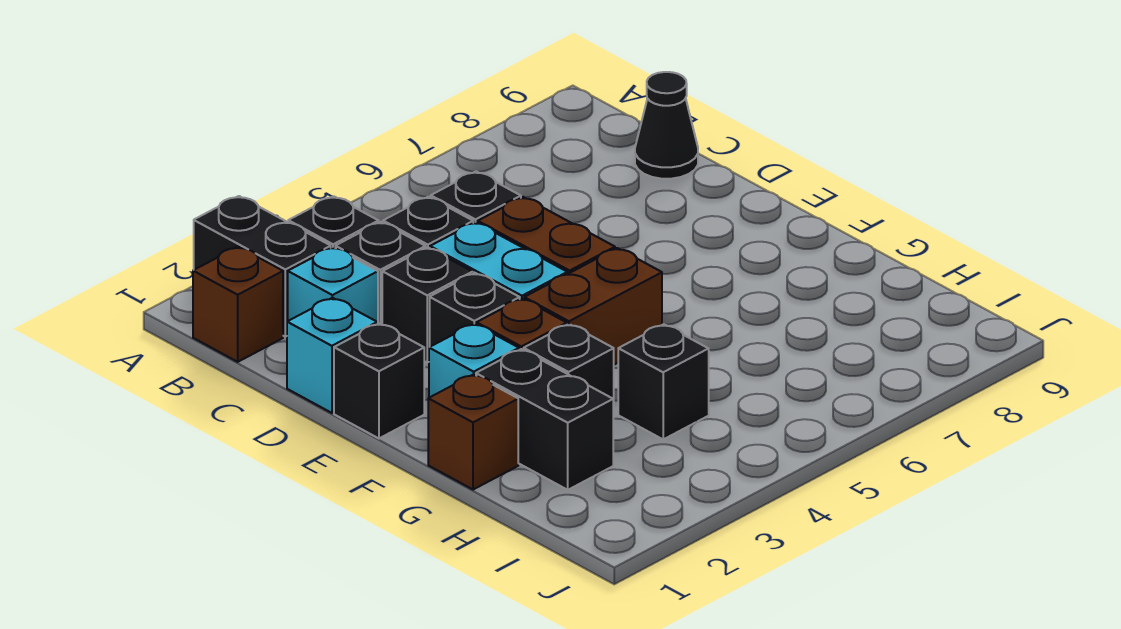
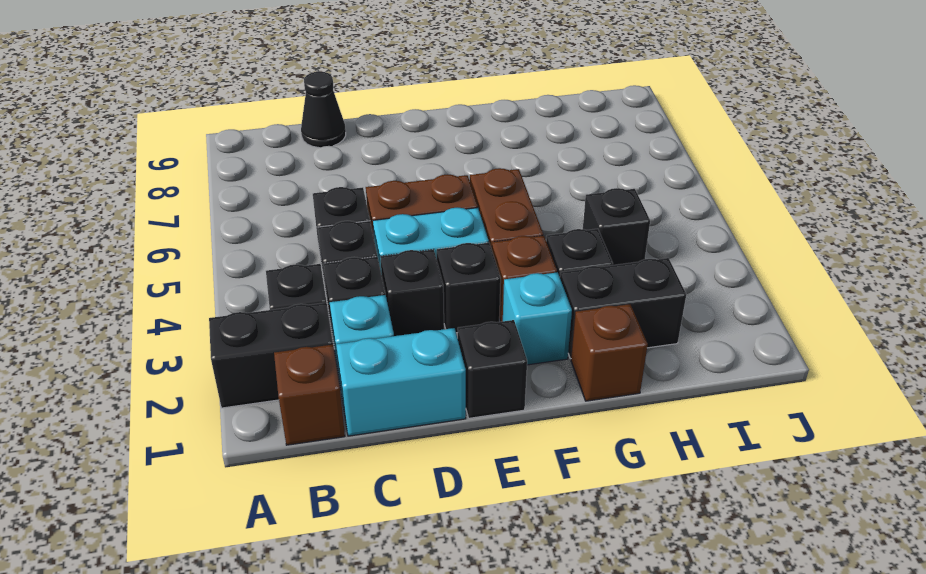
cyan 1x1 brick [287,298,377,413] -> cyan 1x2 brick [336,328,466,436]

